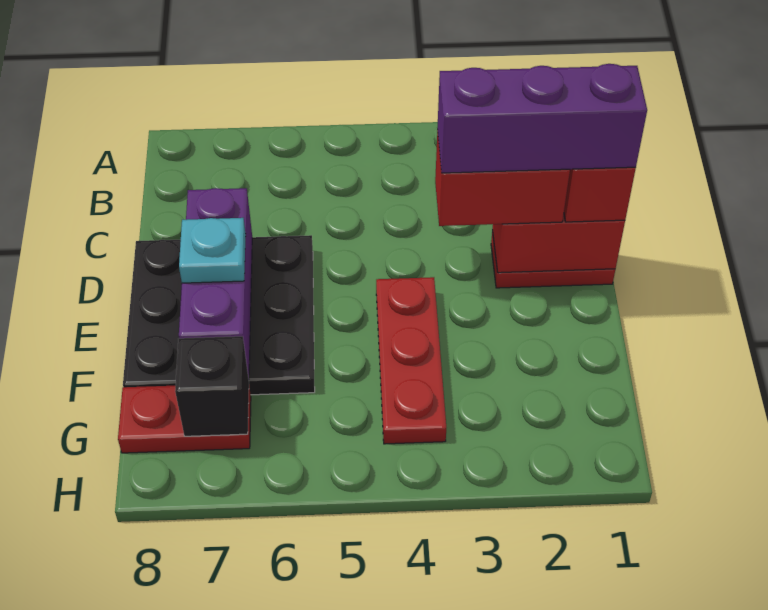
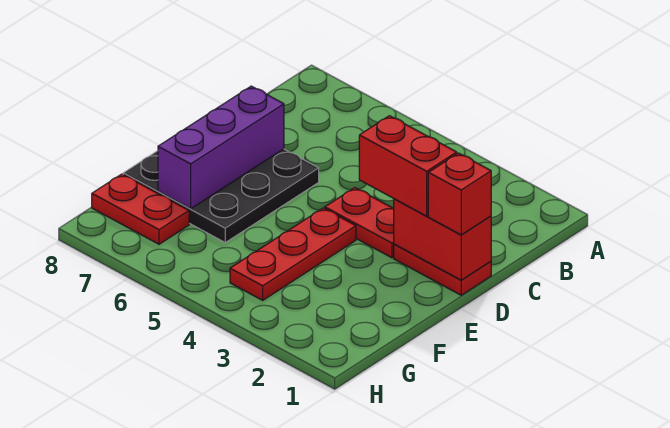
purple 1x3 brick [437,64,647,173] -> none
none -> red 1x2 plate [325,188,394,258]
cyan 1x1 plate [179,218,246,283] -> none
black 1x1 brick [175,336,249,436] -> none

